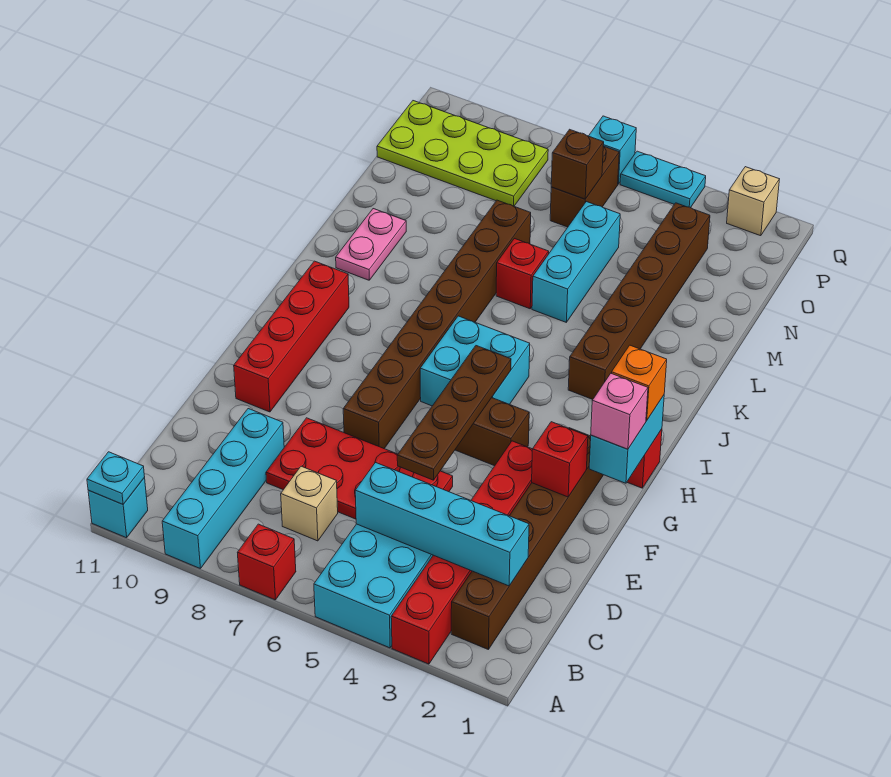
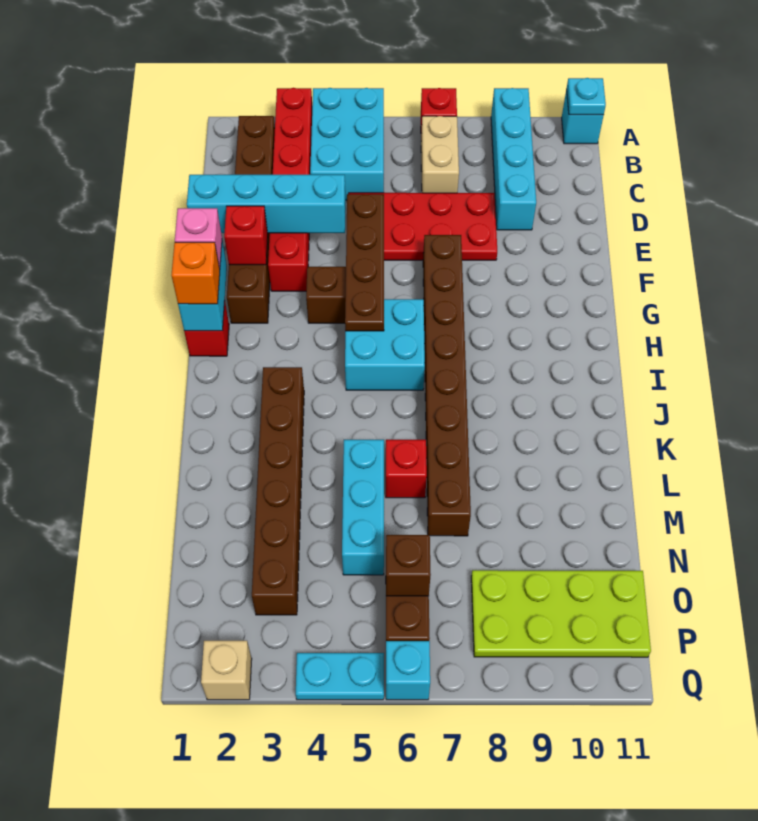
cyan 1x4 brick [355,462,529,586] -> cyan 1x4 brick moved to [187,175,346,233]
tan 1x1 brick [281,466,338,541] -> tan 1x2 brick [421,116,459,193]
red 1x4 brick [234,261,349,412] -> none
pink 1x2 plate [336,209,406,280] -> none

